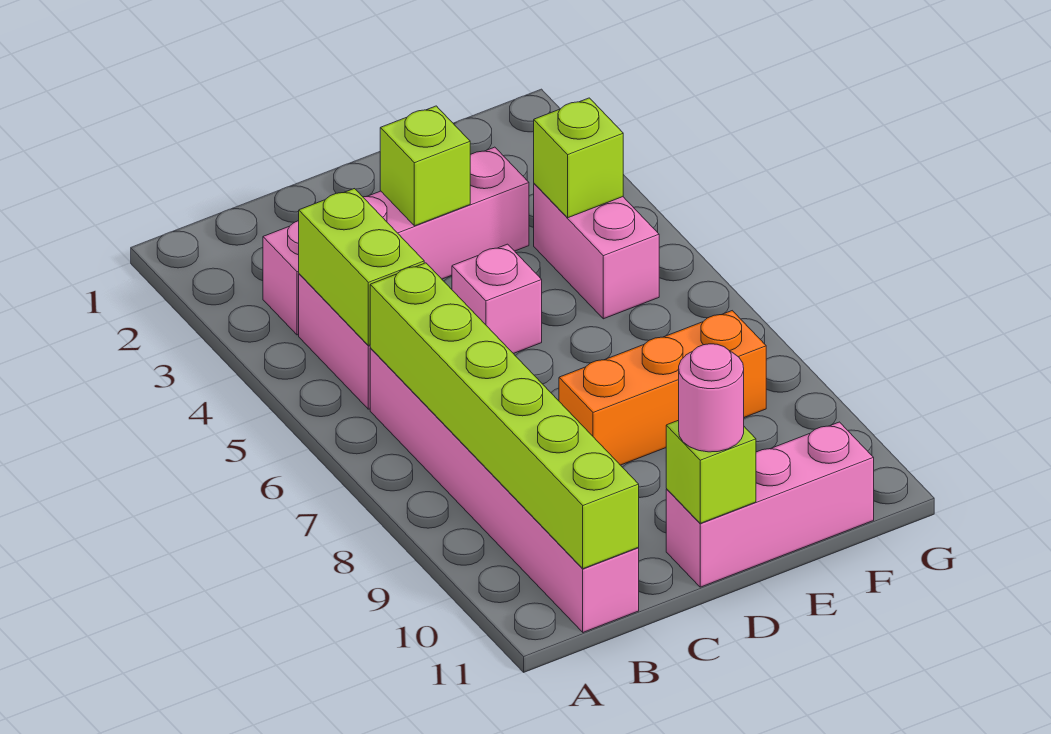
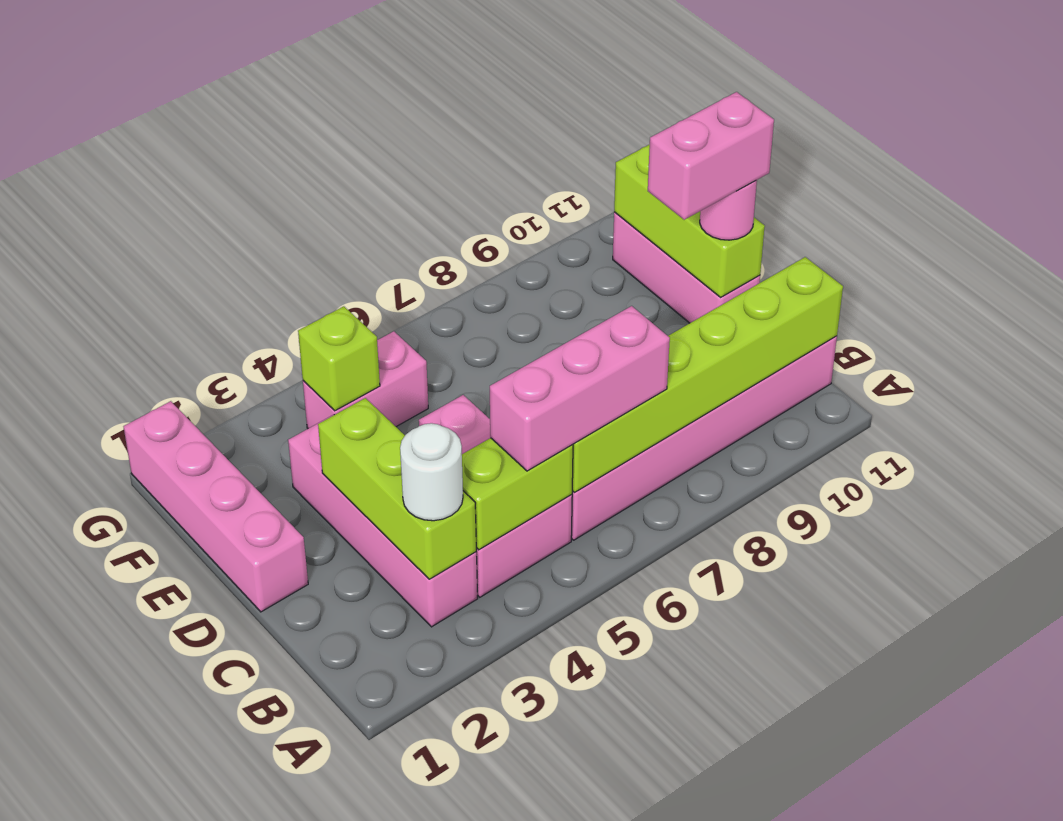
none -> white 1x1 round brick [400,423,463,521]
none -> pink 1x3 brick [490,306,670,471]
none -> pink 1x4 brick [124,401,308,612]
lime 1x1 brick [380,106,470,226] -> lime 1x3 brick [318,398,476,579]
orange 1x3 brick [559,311,766,465] -> none
none -> pink 1x2 brick [648,92,774,220]
lime 1x1 brick [666,420,756,523] -> lime 1x3 brick [614,144,765,298]

